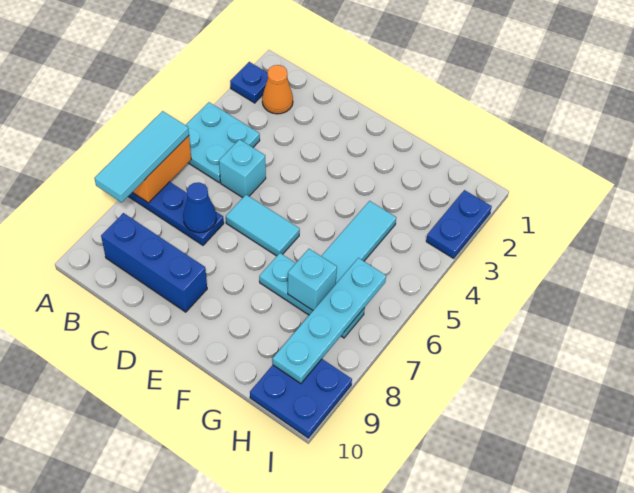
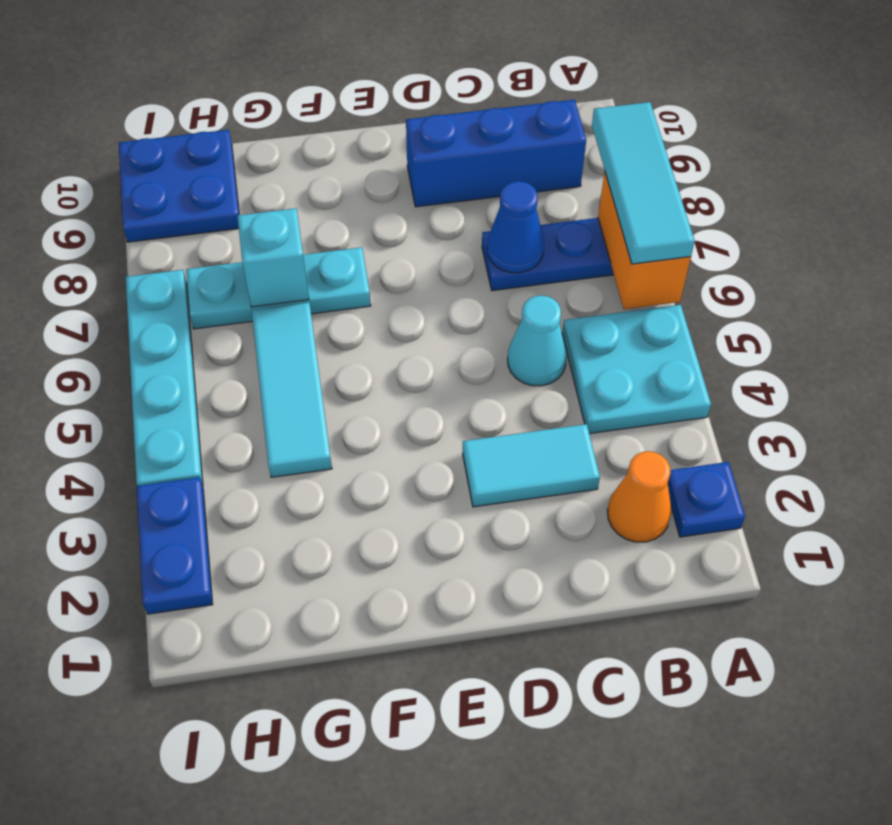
cyan 1x1 brick [219,139,266,198] -> cyan 1x1 cone [508,295,567,386]
cyan 1x2 tile [226,195,300,256] -> cyan 1x2 tile moved to [463,424,600,507]
cyan 1x4 plate [273,258,386,384] -> cyan 1x4 plate moved to [126,270,203,487]

